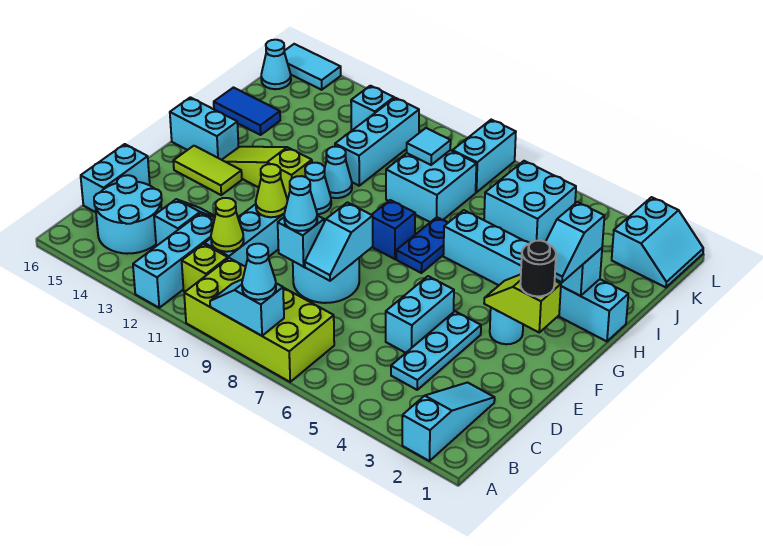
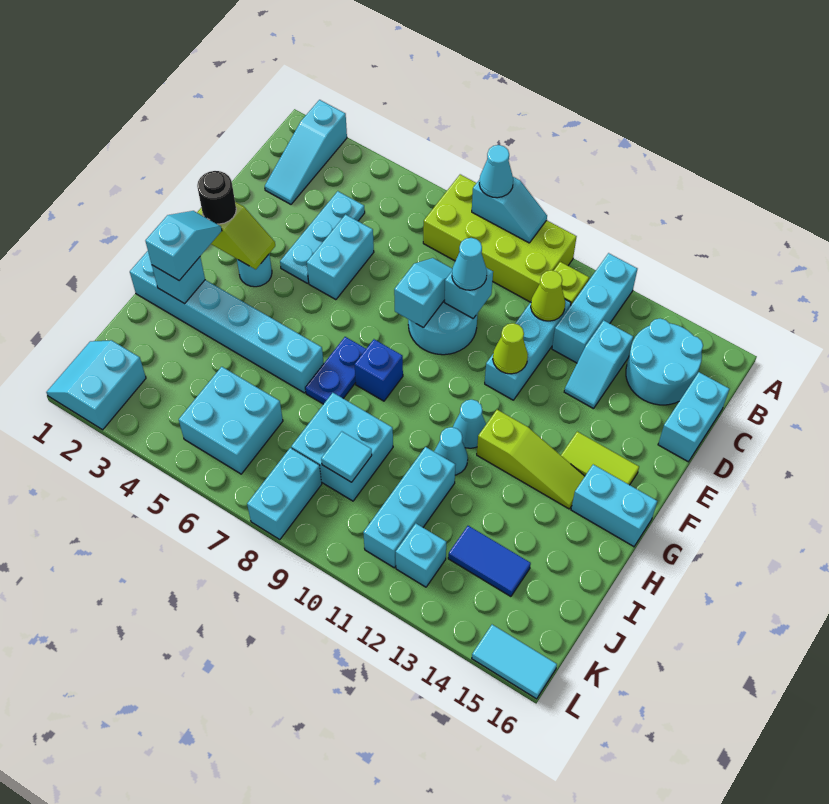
blue 1x2 tile [214,88,280,135] -> blue 1x2 tile moved to [448,526,531,596]
cyan 1x1 cone [261,40,291,89] -> none

